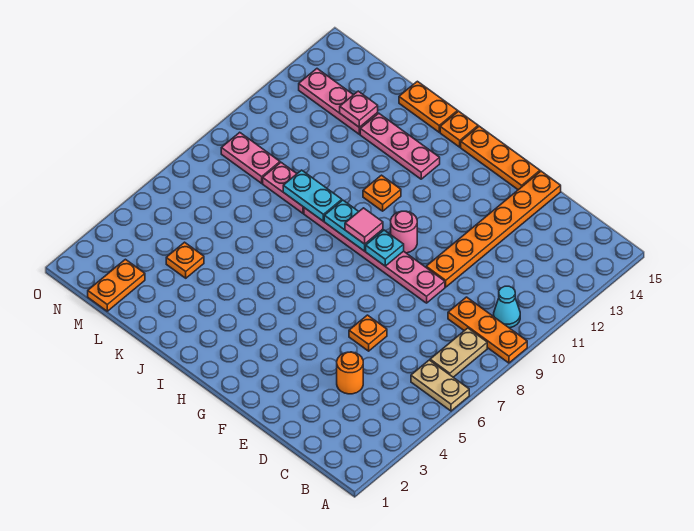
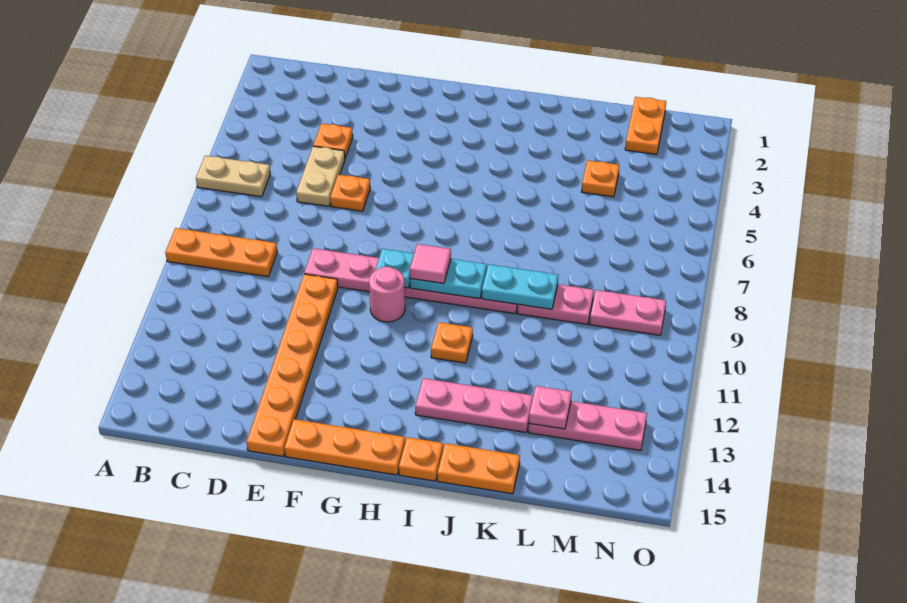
tan 1x2 plate [430,328,487,377] -> tan 1x2 plate moved to [296,146,345,206]
cyan 1x1 cone [494,286,520,328] -> none
orange 1x1 round brick [337,352,363,394] -> orange 1x1 plate [313,123,353,158]

